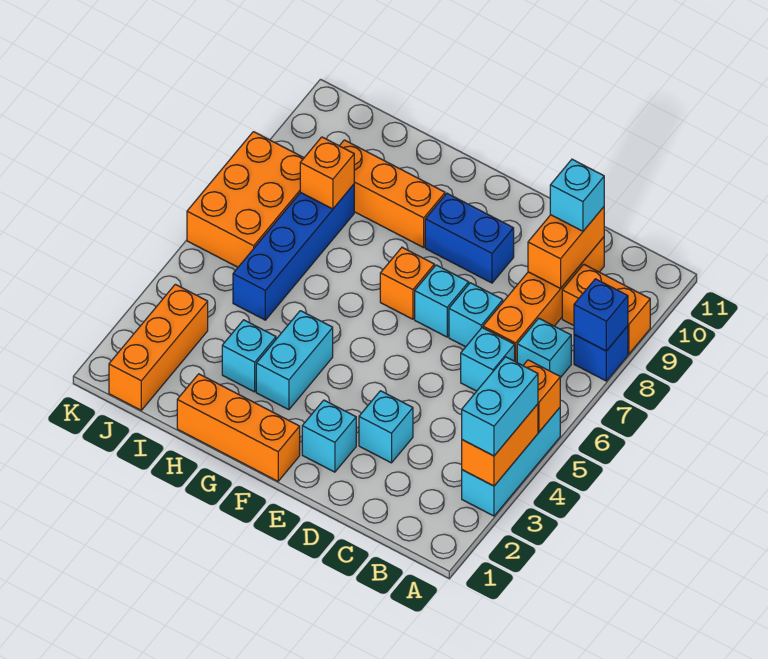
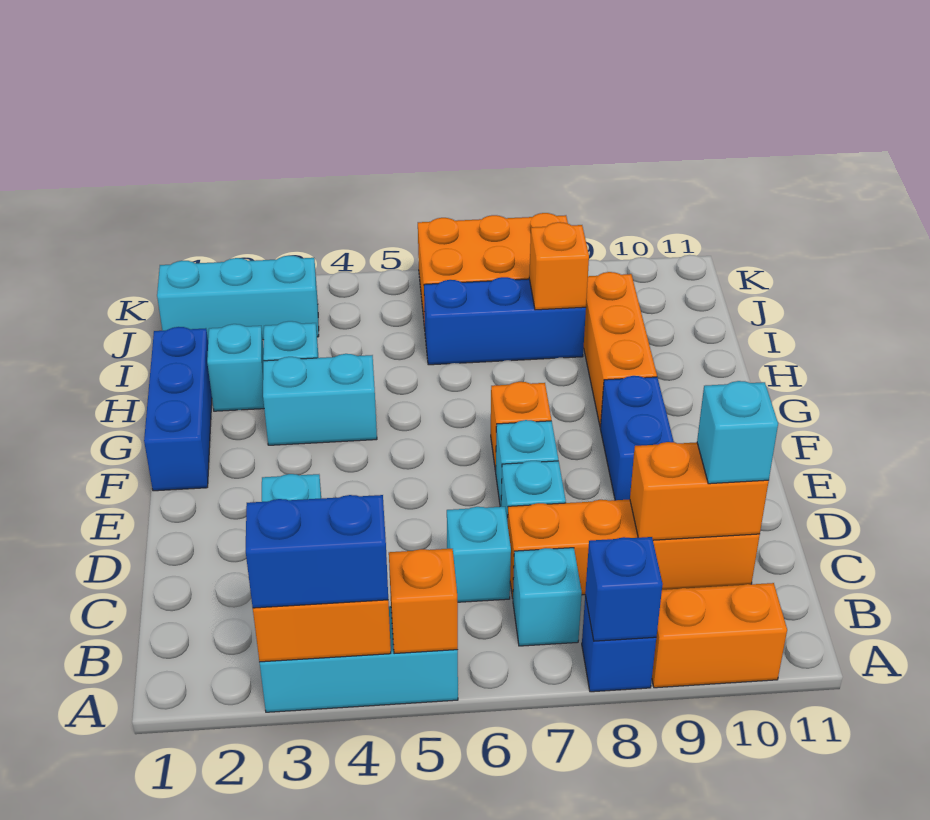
cyan 1x2 brick [462,357,538,456] -> blue 1x2 brick [246,495,388,608]
orange 1x2 brick [562,264,650,354] -> orange 1x2 brick turned to [652,583,787,688]
cyan 1x1 brick [302,400,356,472] -> cyan 1x1 brick moved to [207,324,264,411]
orange 1x3 brick [177,374,300,481] -> blue 1x3 brick [144,327,212,491]
blue 1x4 brick [233,184,354,320] -> blue 1x3 brick [424,277,586,365]
orange 1x3 brick [109,284,208,410] -> cyan 1x3 brick [157,256,319,340]

